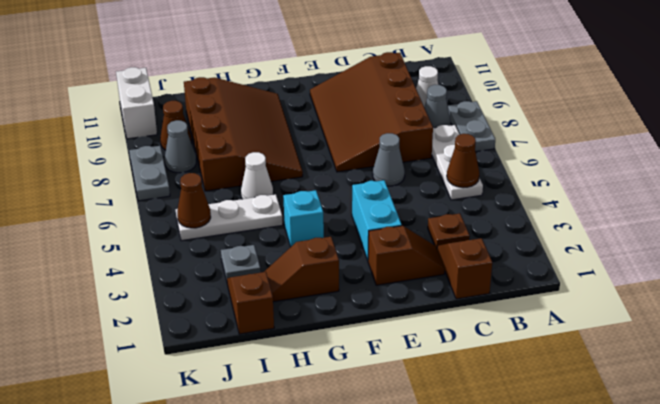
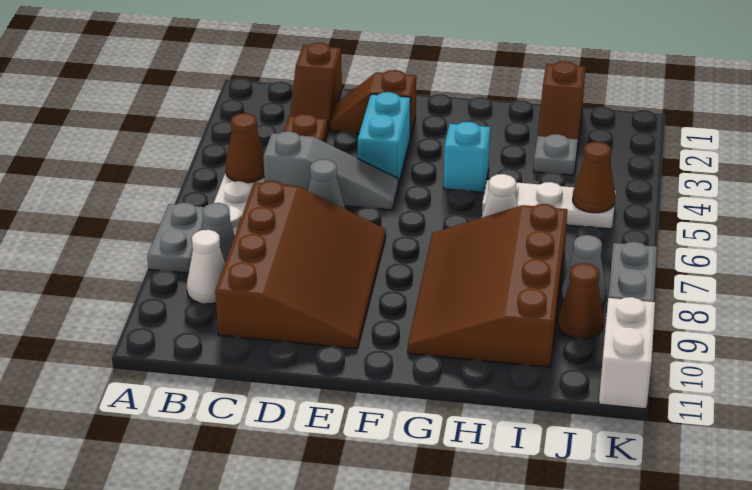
none -> grey 1x3 slope [263,131,398,210]
brown 1x2 slope [264,237,339,302] -> none

